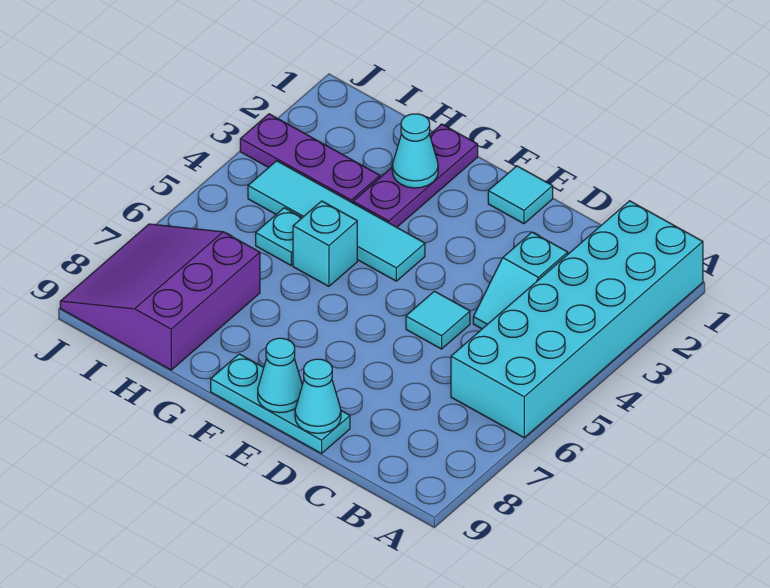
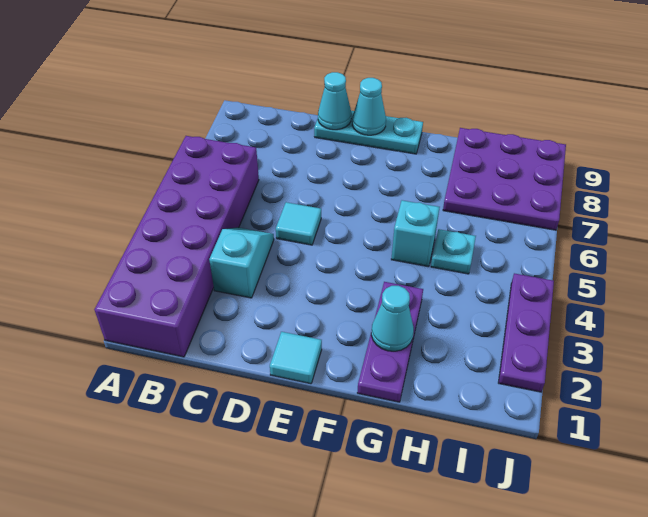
cyan 2x6 brick [451,201,703,438] -> purple 2x6 brick [94,136,259,357]
cyan 1x4 tile [248,161,425,281] -> none
purple 1x3 plate [240,114,380,203] -> purple 1x3 plate turned to [498,273,554,392]
purple 3x3 slope [60,224,260,370] -> purple 3x3 plate [443,128,566,230]

